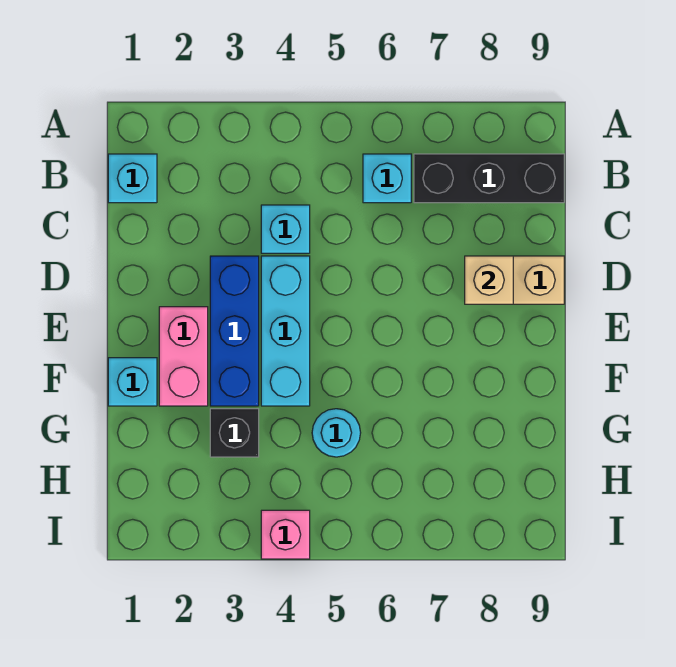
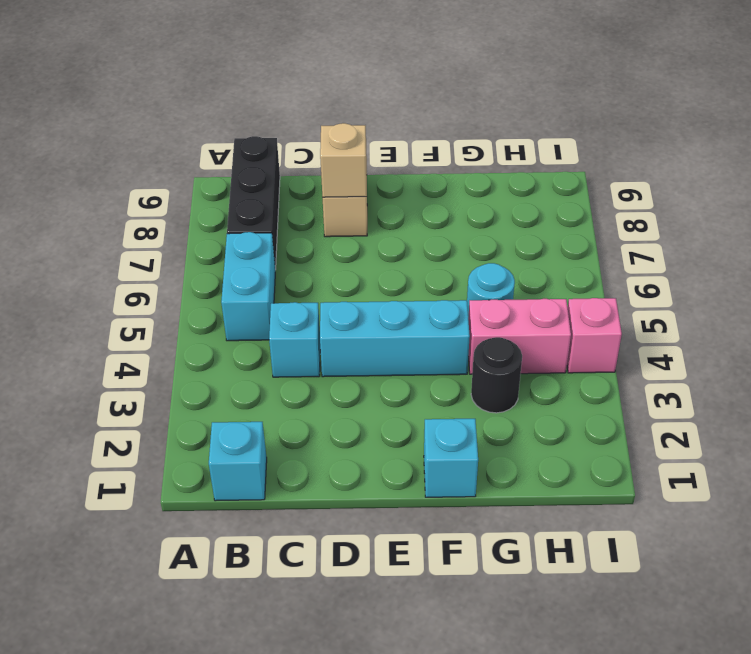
cyan 1x1 brick [363,154,411,203] -> cyan 1x2 brick [221,232,275,341]
blue 1x3 brick [210,256,259,406] -> none
pink 1x2 brick [159,307,208,406] -> pink 1x2 brick moved to [468,299,571,374]
black 1x1 brick [210,409,259,457] -> black 1x1 round brick [471,337,522,413]

